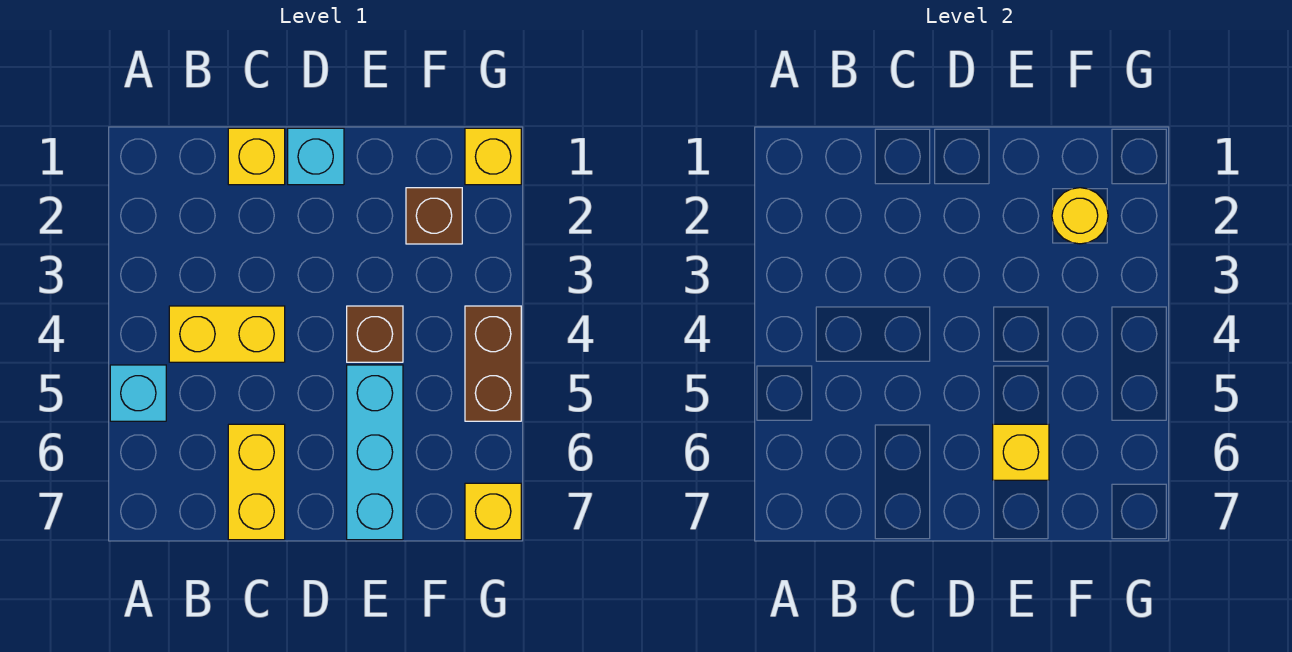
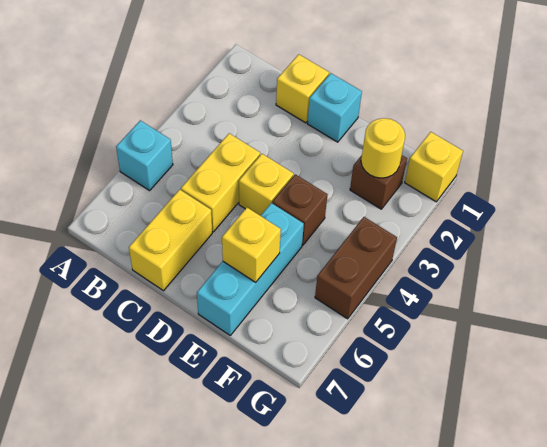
yellow 1x2 brick [169,306,285,362] -> yellow 1x2 brick turned to [181,133,260,232]
yellow 1x1 brick [465,483,521,540] -> yellow 1x1 brick moved to [239,154,294,216]

